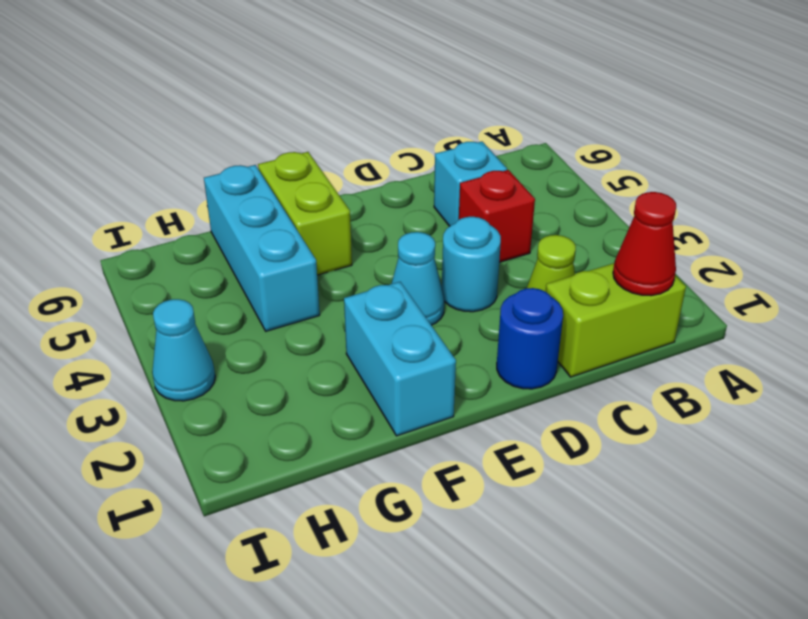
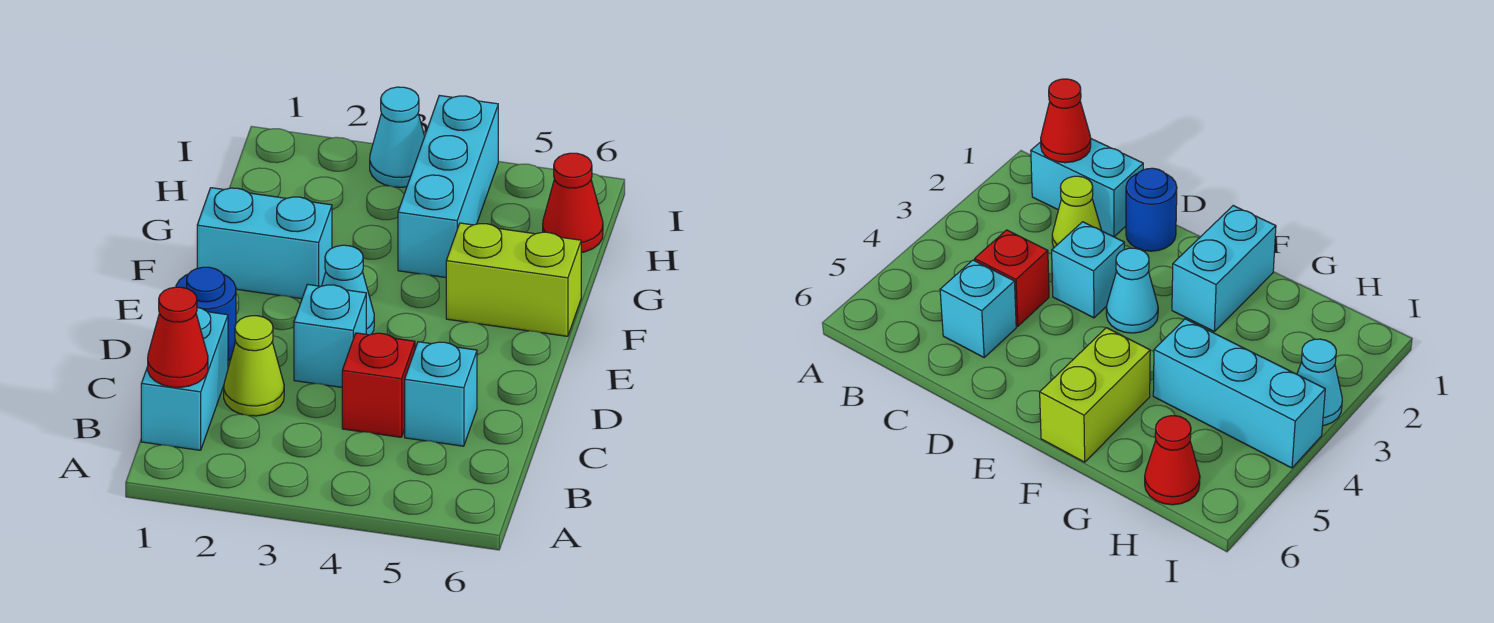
lime 1x2 brick [546,263,686,377] -> cyan 1x2 brick [141,307,228,450]
cyan 1x1 round brick [442,217,501,312] -> cyan 1x1 brick [294,284,366,387]
cyan 1x3 brick [204,165,320,331] -> cyan 1x3 brick turned to [398,95,498,278]
none -> red 1x1 cone [543,153,603,253]

